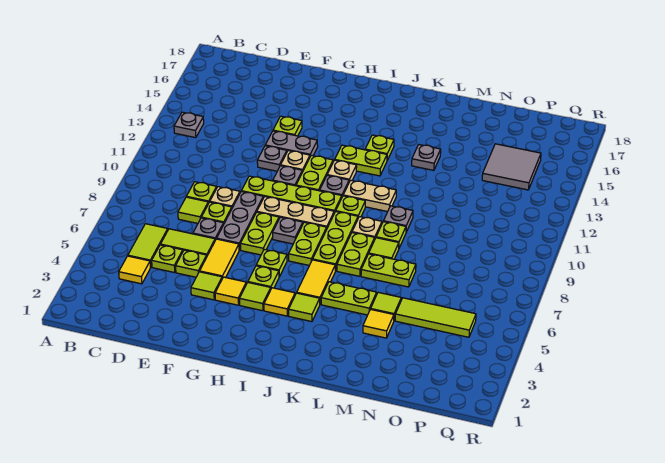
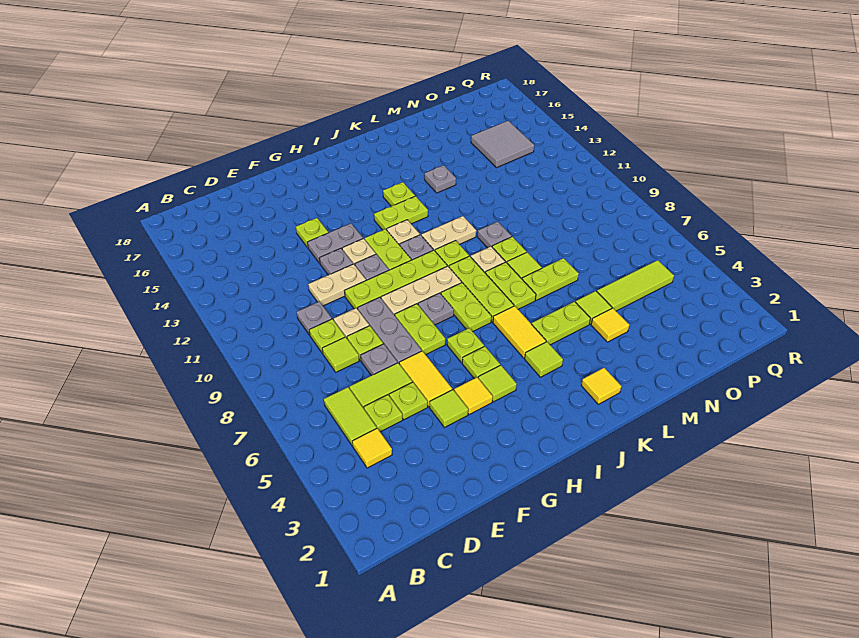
grey 1x1 plate [174,112,204,138] -> grey 1x1 plate moved to [297,302,332,335]
none -> tan 1x2 plate [308,264,366,306]
yellow 1x1 tile [264,288,295,316] -> yellow 1x1 tile moved to [581,368,621,404]

